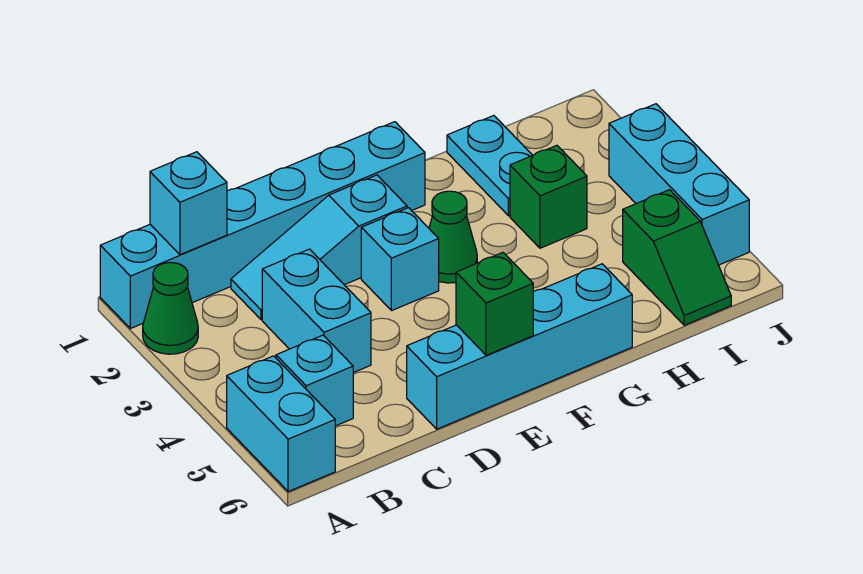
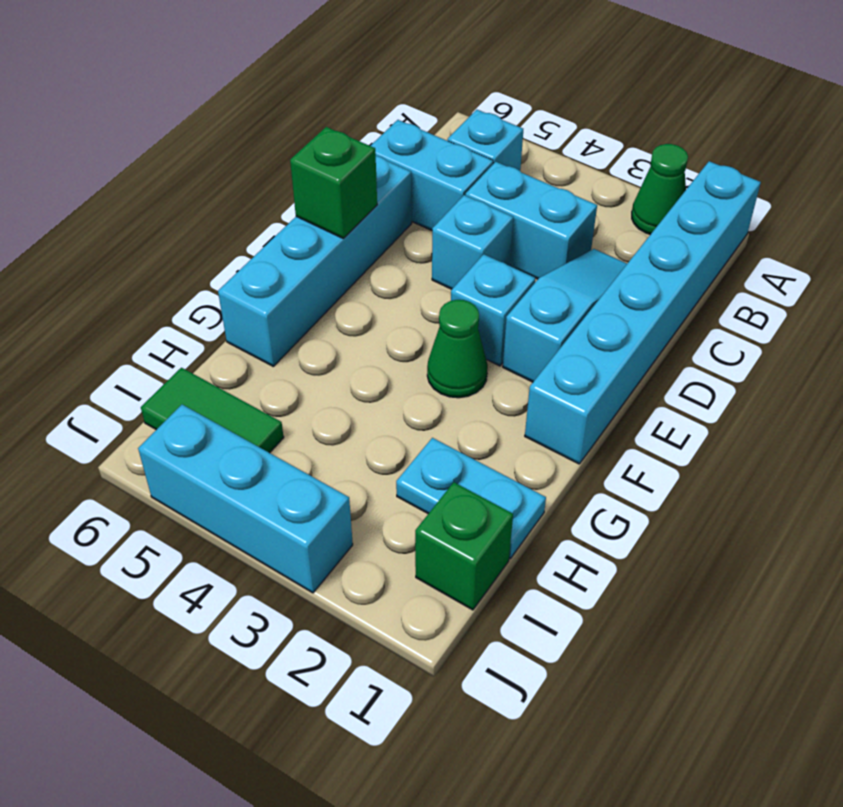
cyan 1x2 brick [227,356,335,492] -> cyan 1x2 brick moved to [371,120,493,230]
cyan 1x1 brick [150,152,227,255] -> cyan 1x1 brick moved to [432,195,513,289]
green 1x1 brick [510,145,587,248] -> green 1x1 brick moved to [415,482,513,610]
green 1x2 slope [623,190,731,325] -> green 1x2 tile [141,368,284,453]

